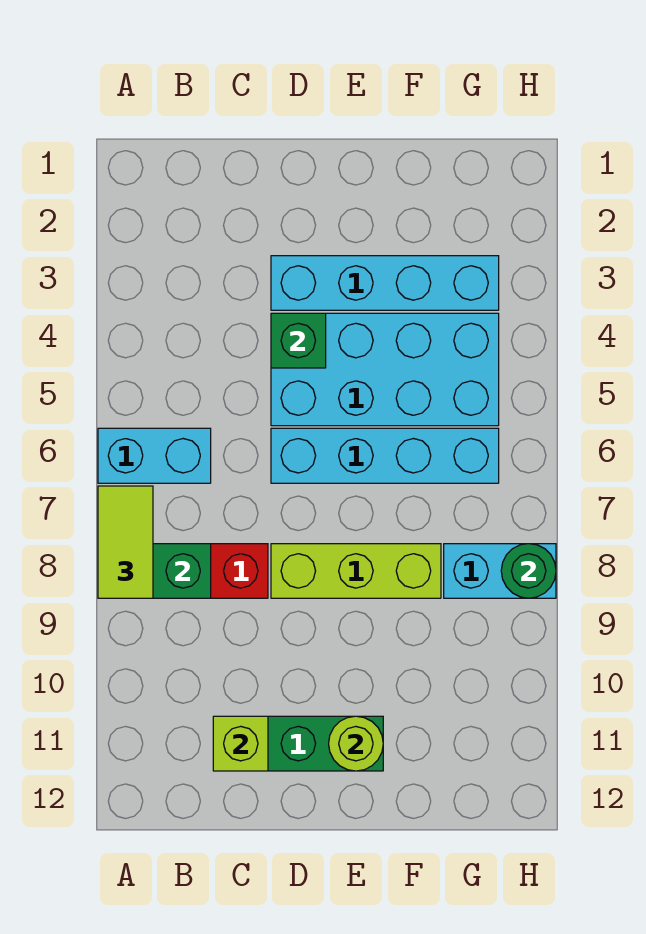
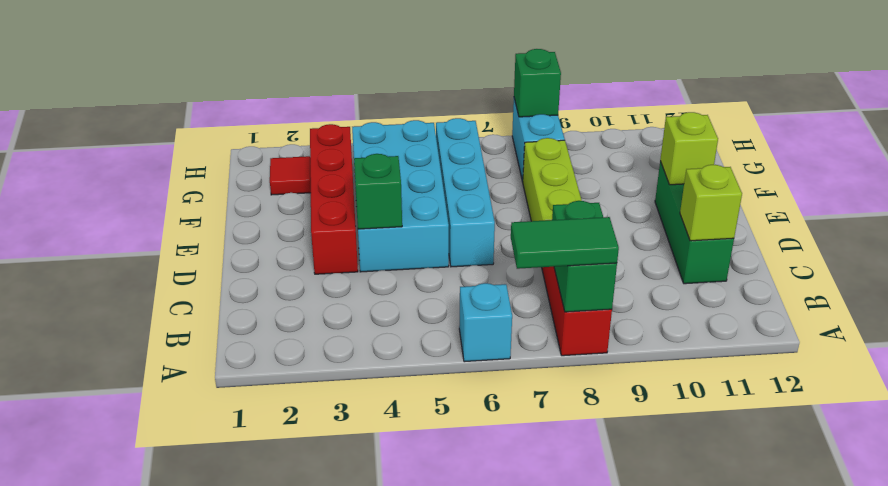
cyan 1x2 brick [98,428,211,483] -> cyan 1x1 brick [459,283,512,362]
lime 1x2 tile [98,486,153,598] -> green 1x2 tile [511,217,619,269]
cyan 1x4 brick [271,256,499,310] -> red 1x4 brick [310,124,358,274]
lime 1x1 round brick [329,716,383,771] -> lime 1x1 brick [660,112,718,185]
none -> red 1x1 tile [270,156,311,195]
green 1x1 round brick [501,544,556,598] -> green 1x1 brick [514,49,561,117]

